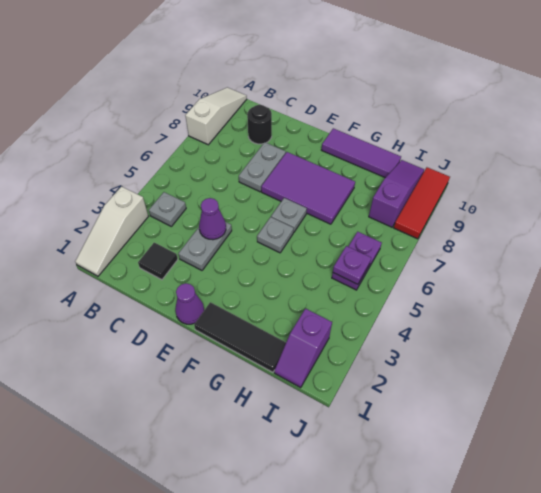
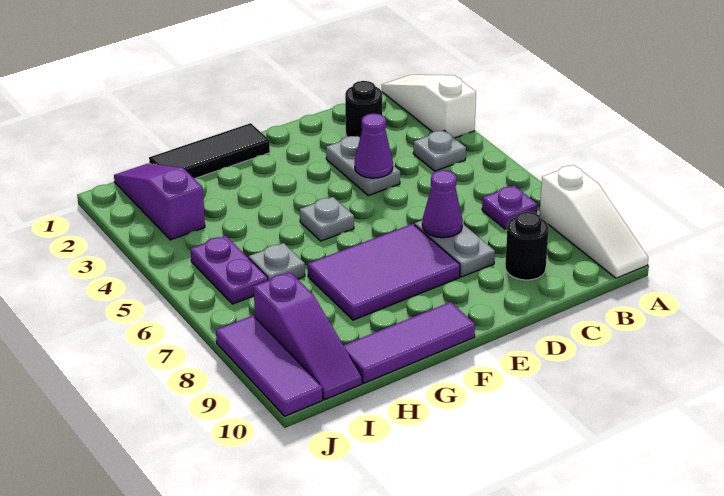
black 1x1 tile [138,243,178,280] -> black 1x1 round brick [345,81,382,137]
purple 1x1 cone [175,283,204,324] -> purple 1x1 cone moved to [422,170,463,238]
grey 1x1 plate [271,198,307,233] -> grey 1x1 plate moved to [249,243,305,281]
purple 1x2 slope [274,308,332,388] -> purple 1x3 slope [114,164,205,240]
purple 1x1 plate [333,246,371,284] -> purple 1x1 plate moved to [482,186,537,229]
red 1x3 tile [394,167,450,239] -> purple 1x3 tile [216,316,323,416]

